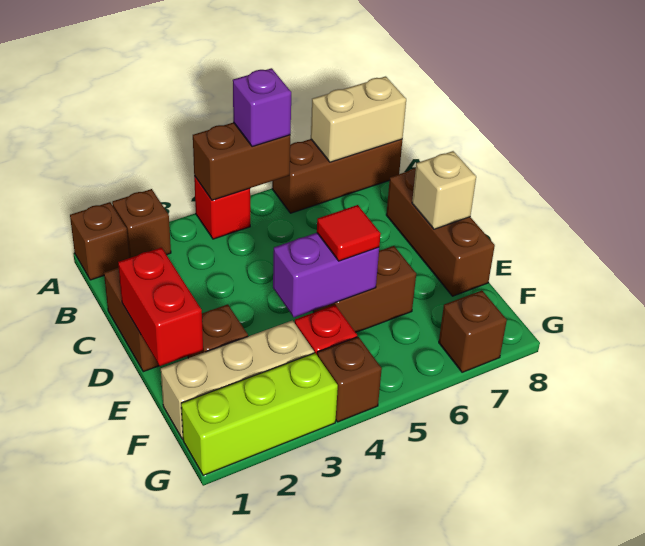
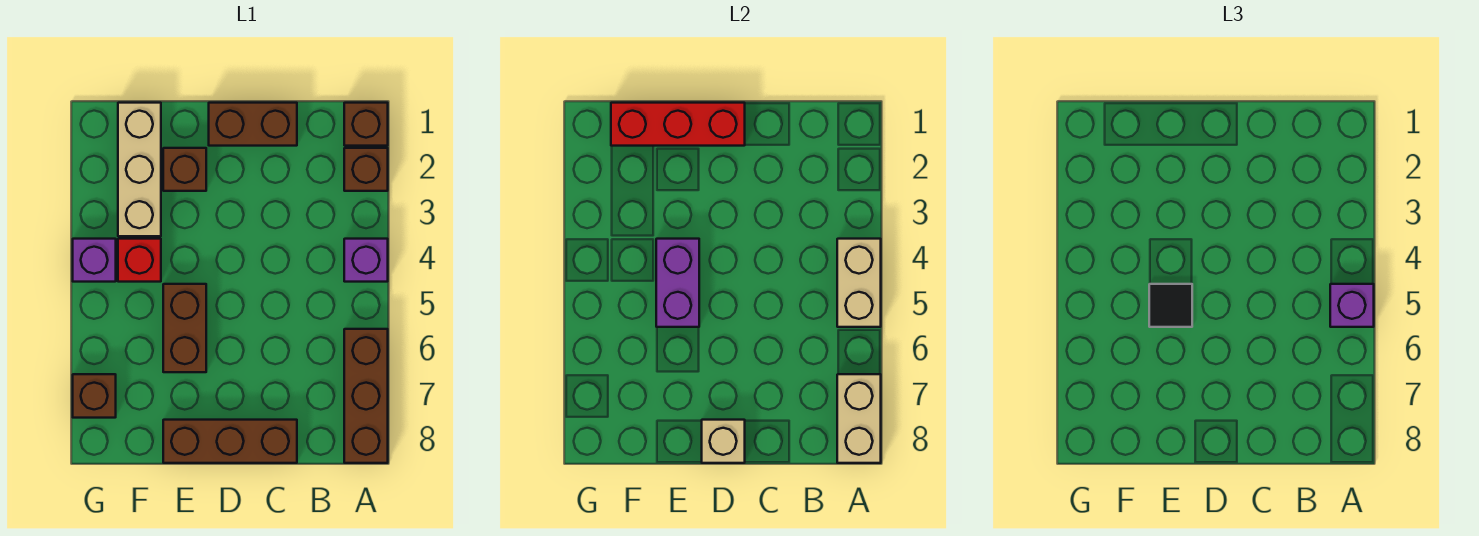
red 1x1 brick [194,176,250,239] -> purple 1x1 brick [344,239,388,282]
brown 1x2 brick [193,122,290,200] -> tan 1x2 brick [837,239,881,327]
red 1x2 brick [118,248,203,366] -> red 1x3 brick [611,103,745,146]
red 1x1 tile [317,205,381,261] -> black 1x1 tile [1149,284,1192,327]
lime 1x3 brick [181,353,338,475] -> none
brown 1x1 brick [317,337,382,422] -> purple 1x1 brick [73,239,116,282]

